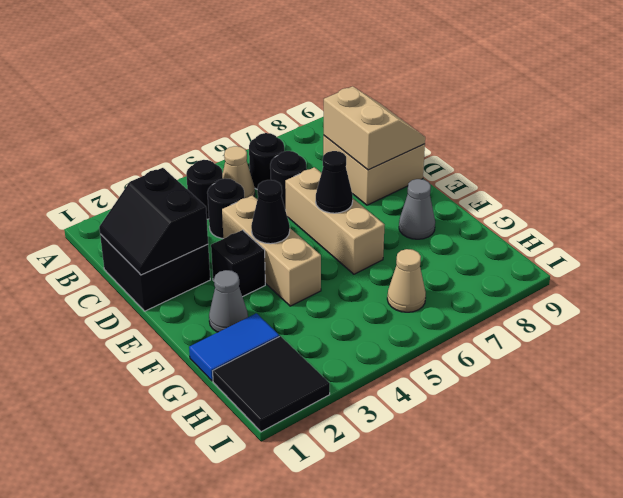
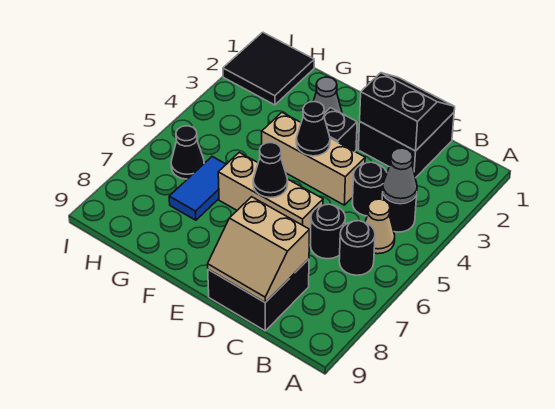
tan 2x2 brick [323,136,425,205] -> black 2x2 brick [208,259,309,331]
grey 1x1 cone [399,179,435,239] -> grey 1x1 cone moved to [383,148,417,203]
blue 1x2 tile [189,313,279,381] -> blue 1x2 tile moved to [169,157,226,220]
tan 1x1 cone [387,249,426,312] -> black 1x1 cone [171,126,204,179]

